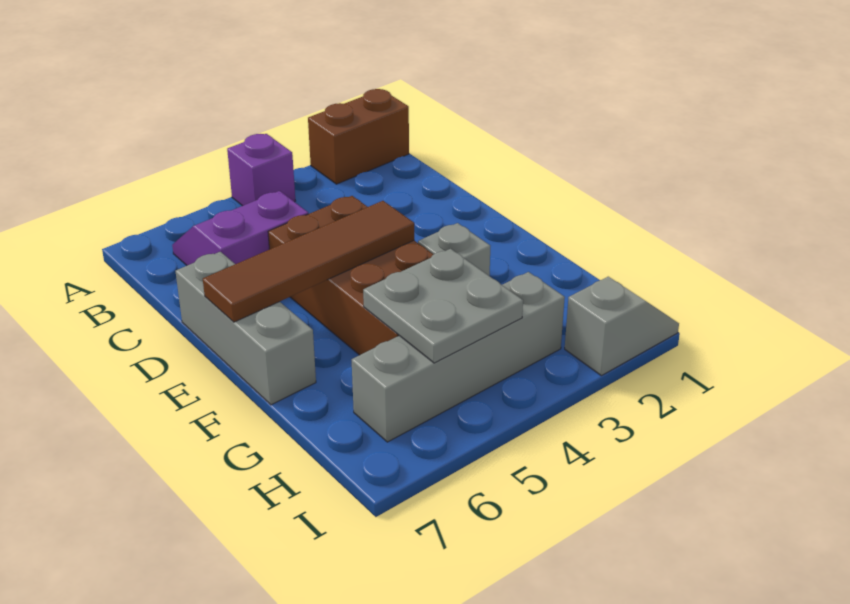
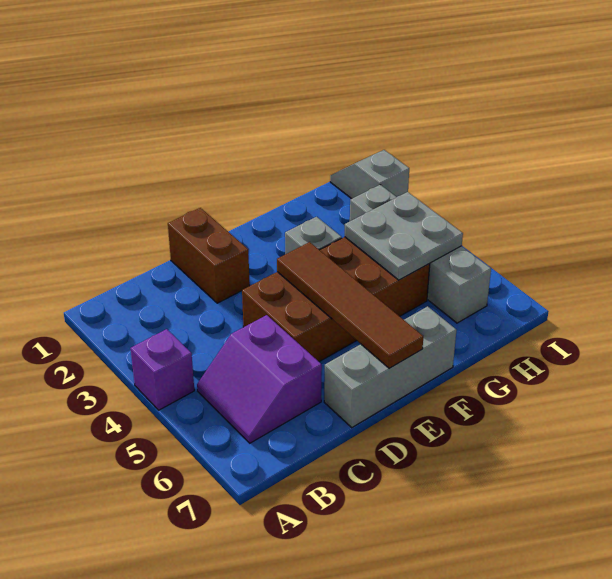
brown 1x2 brick [308,89,409,184] -> brown 1x2 brick moved to [168,208,250,303]

